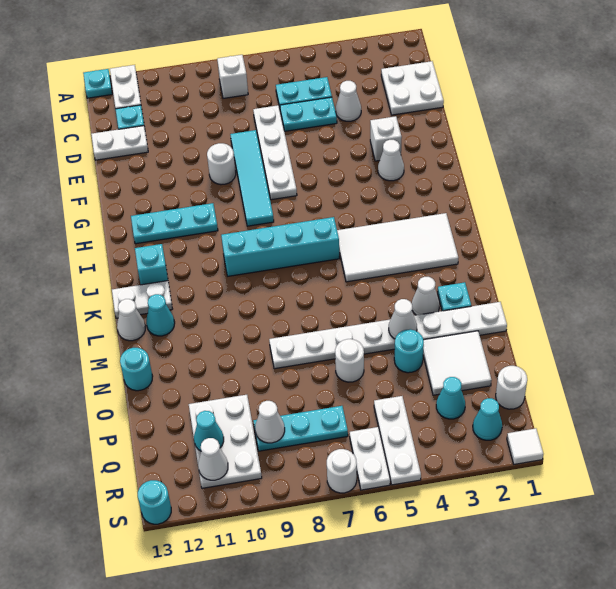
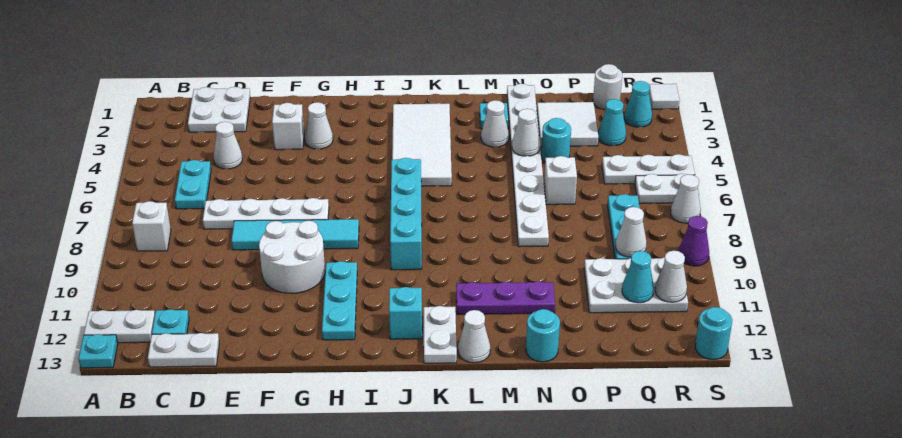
cyan 1x2 plate [280,97,337,131] -> none
white 1x2 plate [91,126,148,160] -> white 1x2 plate turned to [148,333,219,367]
white 1x1 round brick [207,143,236,185] -> white 2x2 round brick [259,221,325,294]
none -> purple 1x3 plate [456,281,555,315]
cyan 1x1 cone [146,294,175,336] -> none
white 1x1 round brick [335,339,364,382] -> white 1x1 brick [544,156,577,205]
white 1x1 round brick [327,449,357,493] -> white 1x1 cone [671,174,701,223]
none -> purple 1x1 cone [679,216,709,266]

